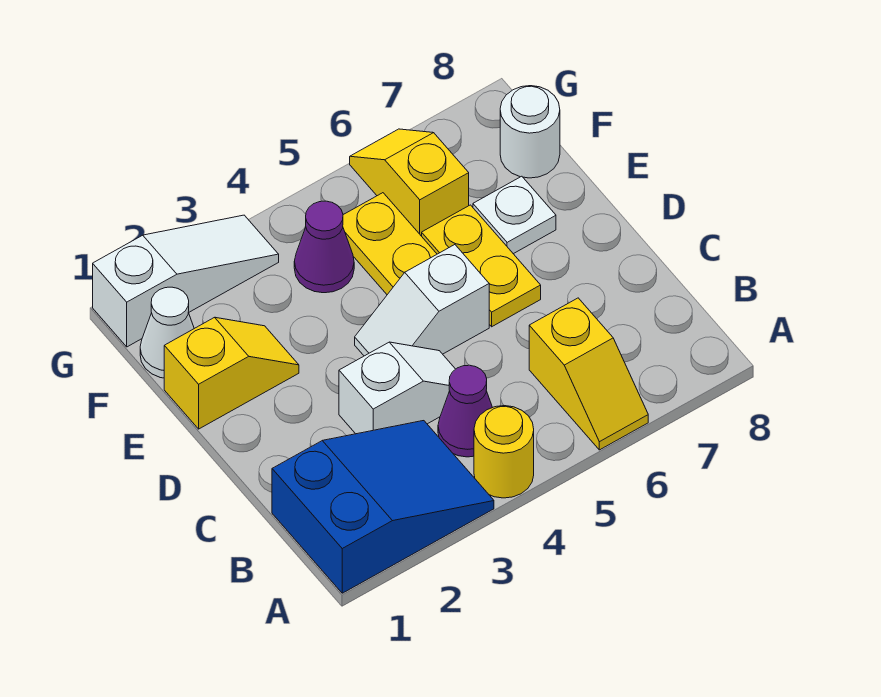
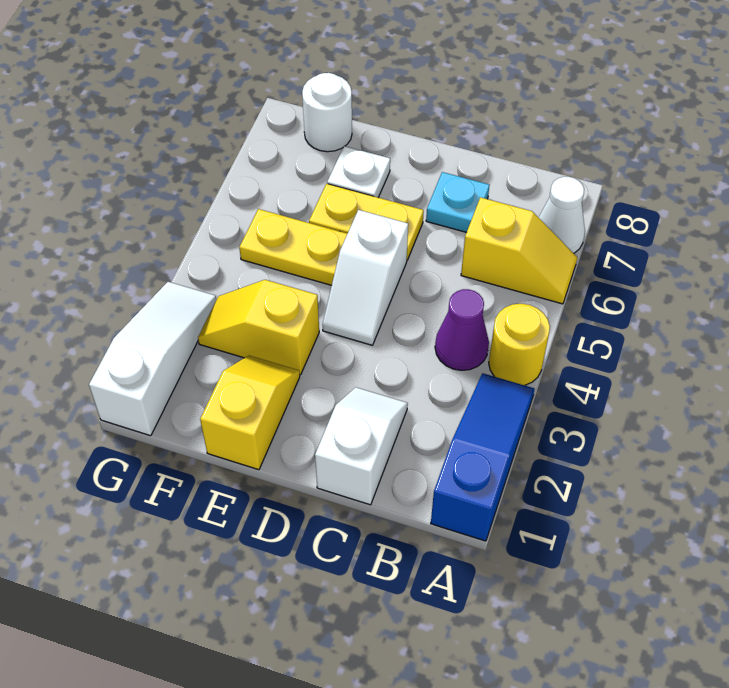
blue 2x3 slope [272,421,494,593] -> blue 1x3 slope [431,373,535,541]
white 1x2 slope [339,342,455,434] -> white 1x2 slope moved to [315,387,408,505]
none -> cyan 1x1 plate [426,172,489,232]
white 1x1 cone [140,287,194,378] -> white 1x1 cone moved to [538,177,585,253]
purple 1x1 cone [294,201,354,293] -> none
yellow 1x2 slope [350,129,469,236] -> yellow 1x2 slope moved to [198,280,319,375]

